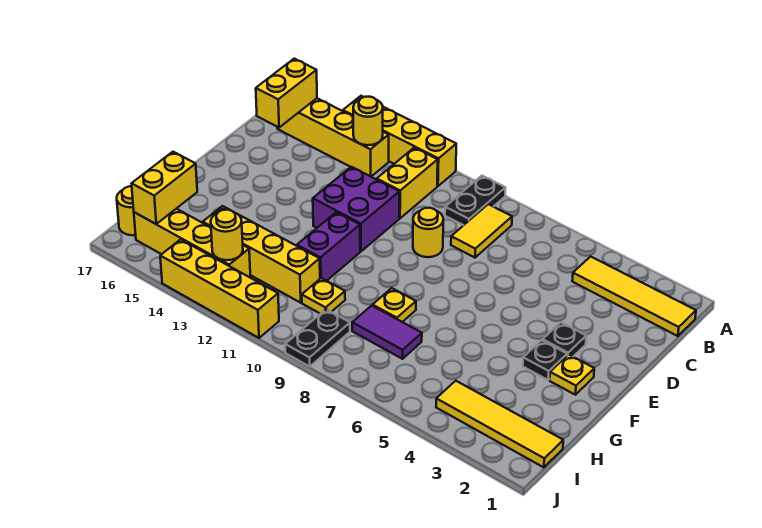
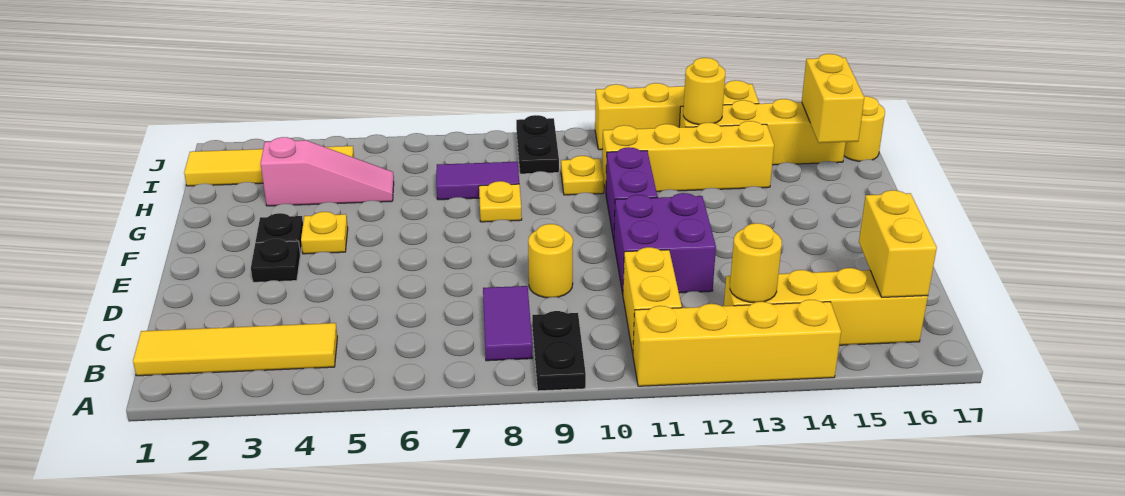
yellow 1x2 tile [451,204,512,258] -> purple 1x2 tile [483,286,533,361]
yellow 1x1 plate [550,355,594,395] -> yellow 1x1 plate moved to [301,212,348,254]
none -> pink 1x3 slope [261,137,394,206]

